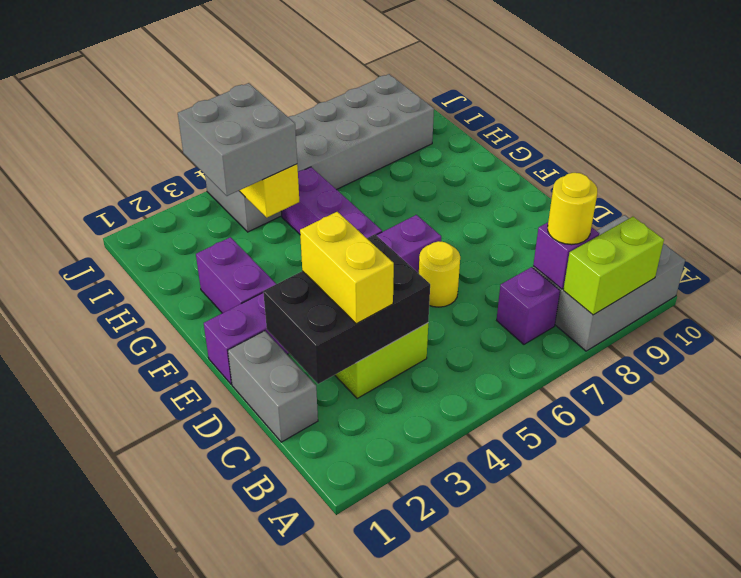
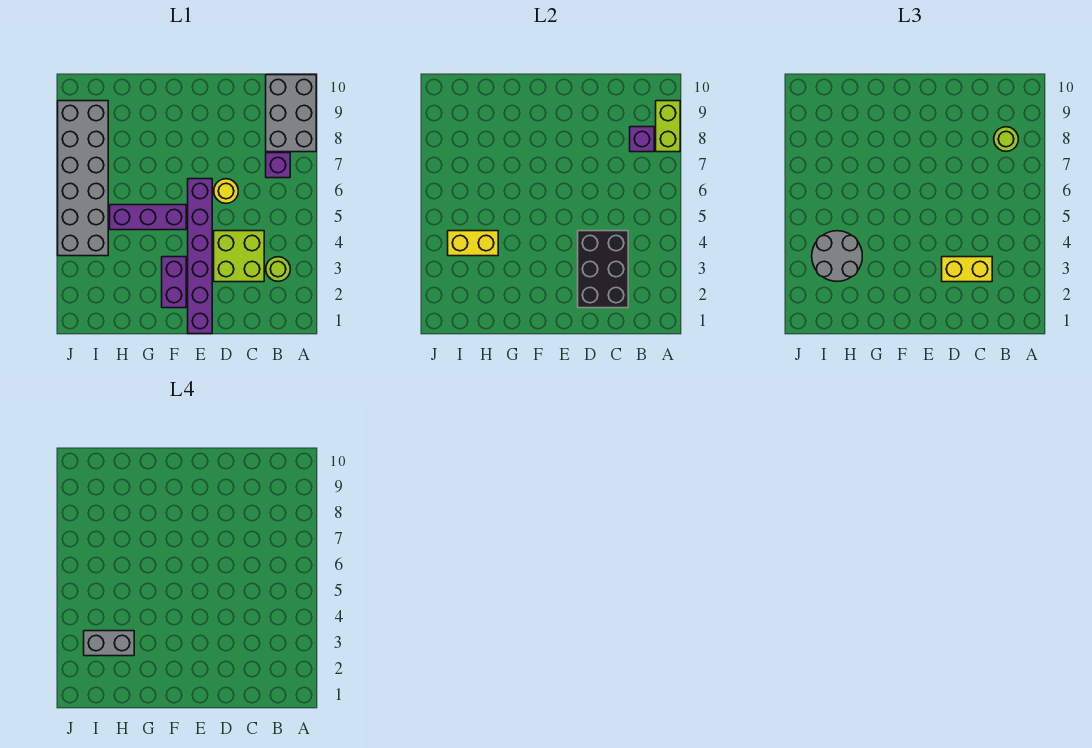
none -> lime 1x1 round brick [266,257,290,281]
yellow 1x1 round brick [548,173,597,245] -> lime 1x1 round brick [994,127,1018,151]
grey 1x2 brick [228,331,318,442] -> grey 1x2 brick moved to [84,631,134,656]
purple 1x2 brick [196,237,276,313] -> purple 1x2 brick turned to [162,257,186,308]
grey 2x2 brick [178,83,297,196] -> grey 2x2 round brick [812,231,862,281]

